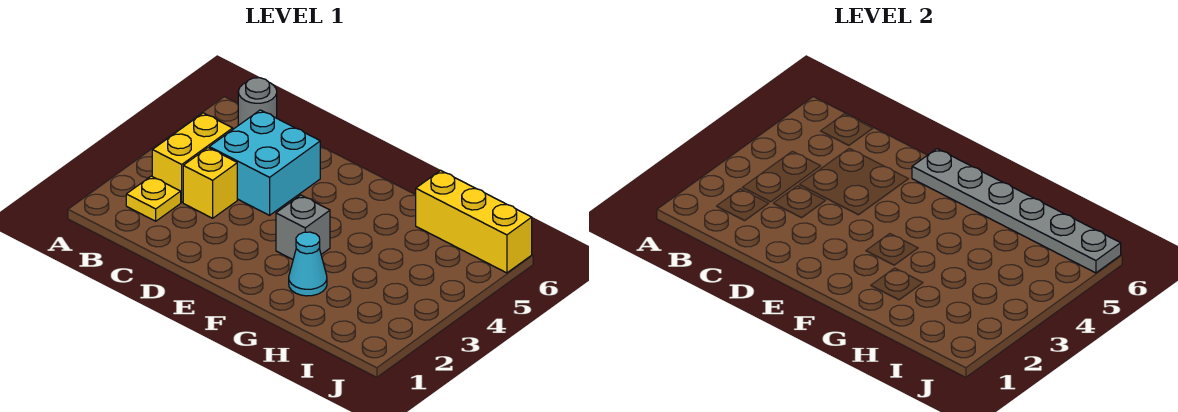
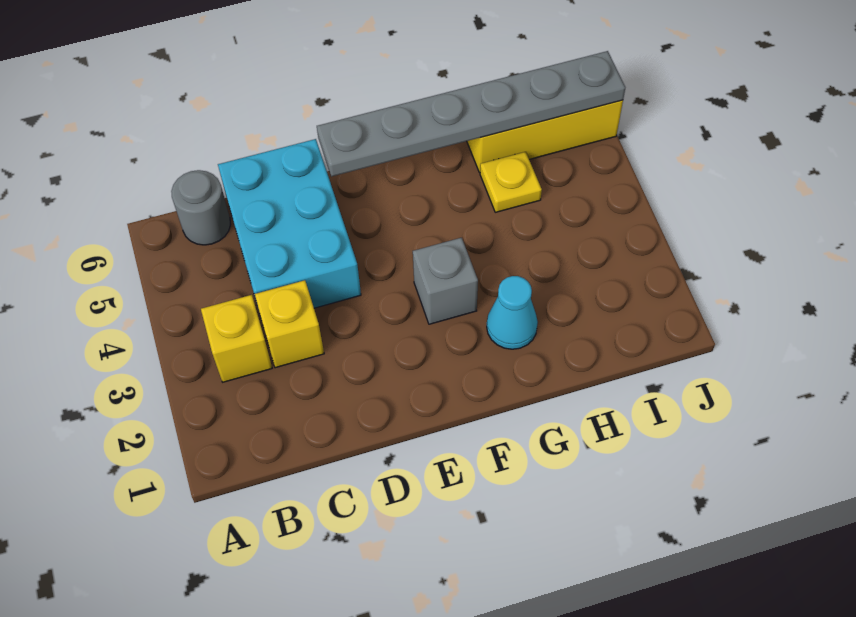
yellow 1x1 plate [126,176,181,221] -> yellow 1x1 plate moved to [480,152,542,212]
yellow 1x2 brick [152,113,233,202] -> yellow 1x1 brick [201,295,272,382]
cyan 2x2 brick [209,110,320,215] -> cyan 2x3 brick [218,139,361,310]

